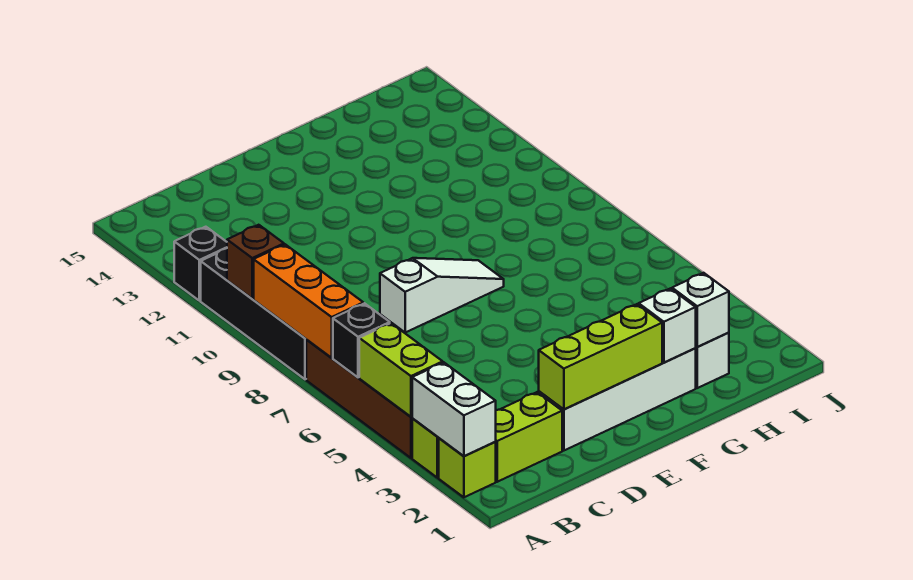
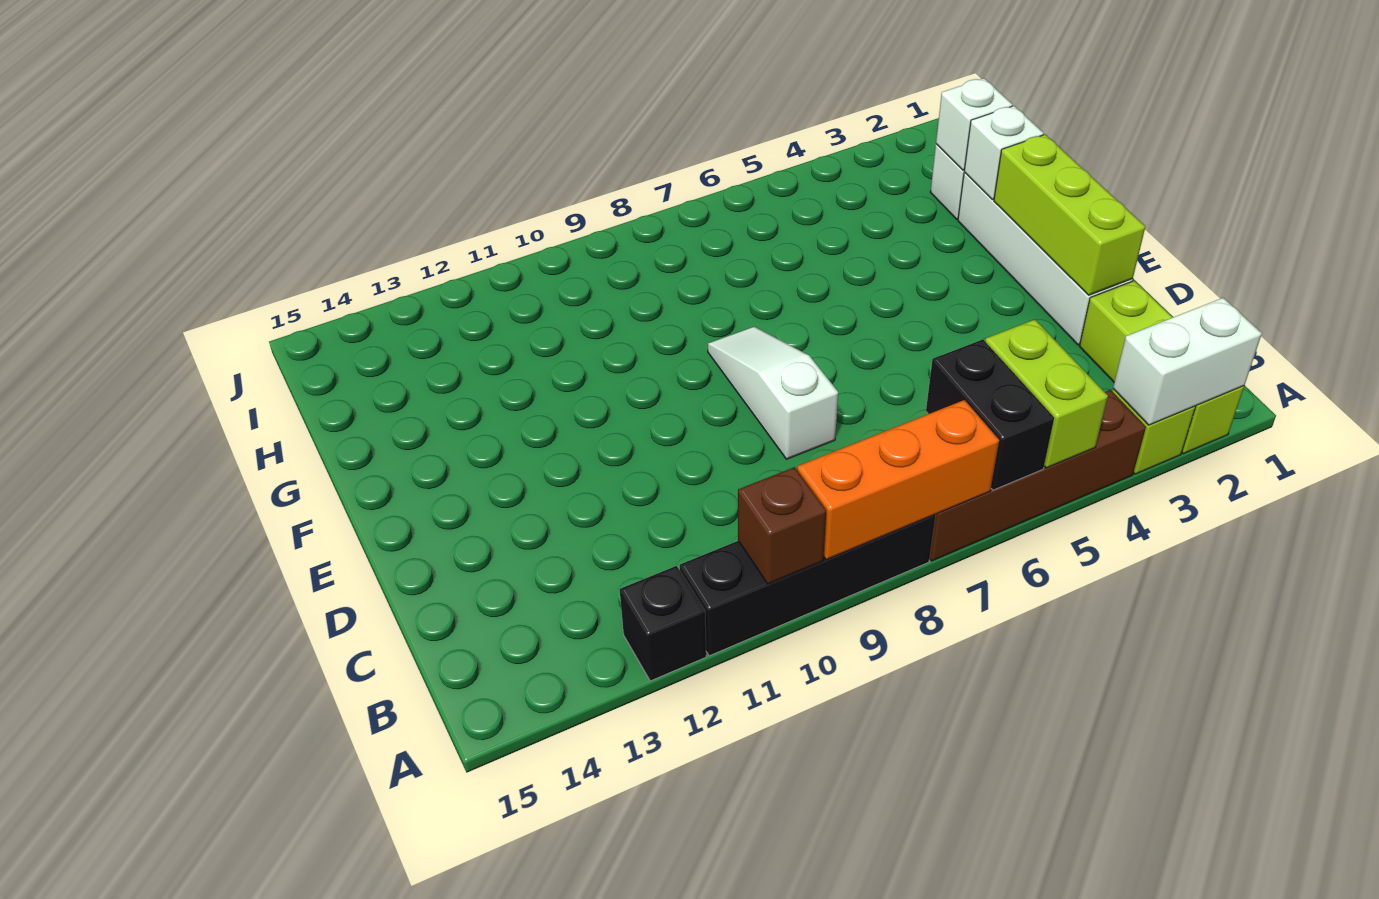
lime 1x2 brick [359,323,443,417] -> lime 1x2 brick turned to [985,319,1108,468]
black 1x1 brick [333,303,390,377] -> black 1x2 brick [926,339,1054,490]

